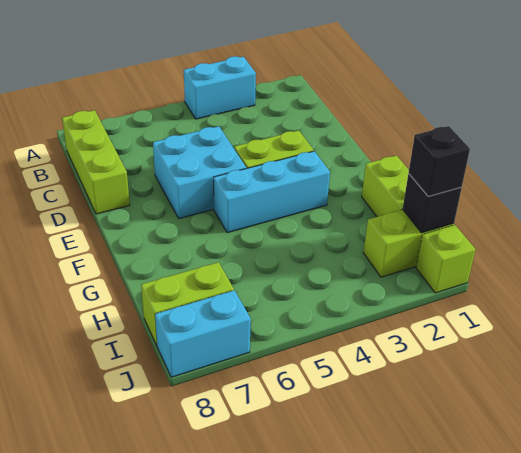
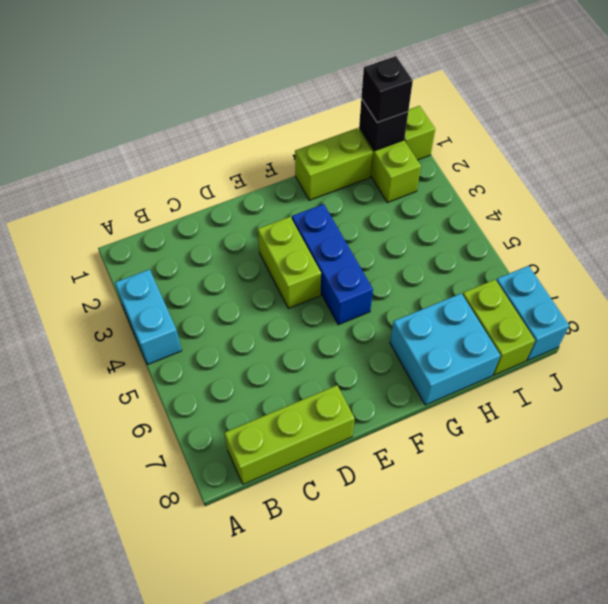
cyan 2x2 brick [153,126,246,218] -> cyan 2x2 brick moved to [390,293,500,405]
cyan 1x3 brick [214,151,330,233] -> blue 1x3 brick [292,204,373,325]

